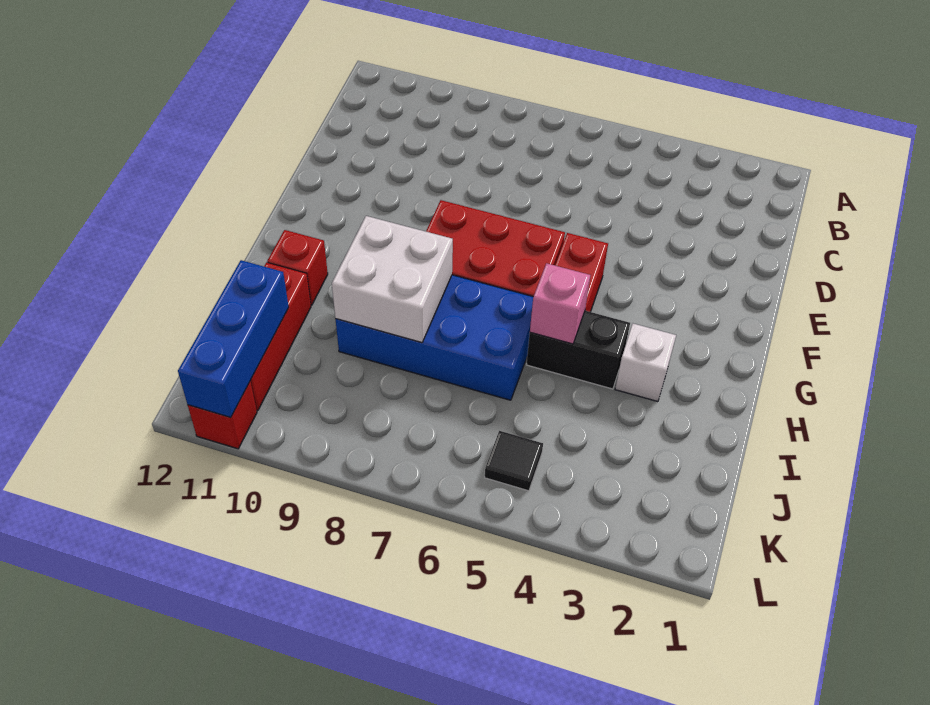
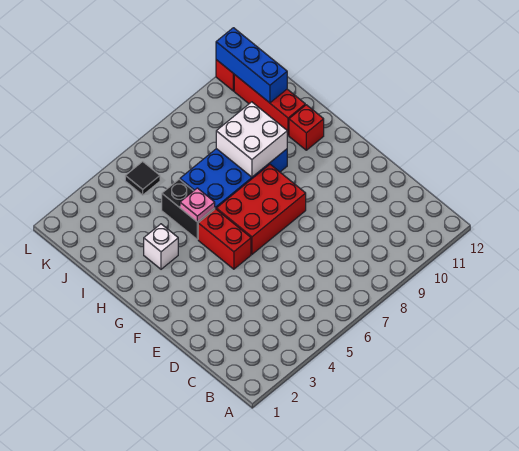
black 1x2 brick [526,311,630,389] -> black 1x2 brick turned to [162,179,215,239]
pink 1x1 brick [530,263,590,344] -> pink 1x1 plate [180,188,215,222]

